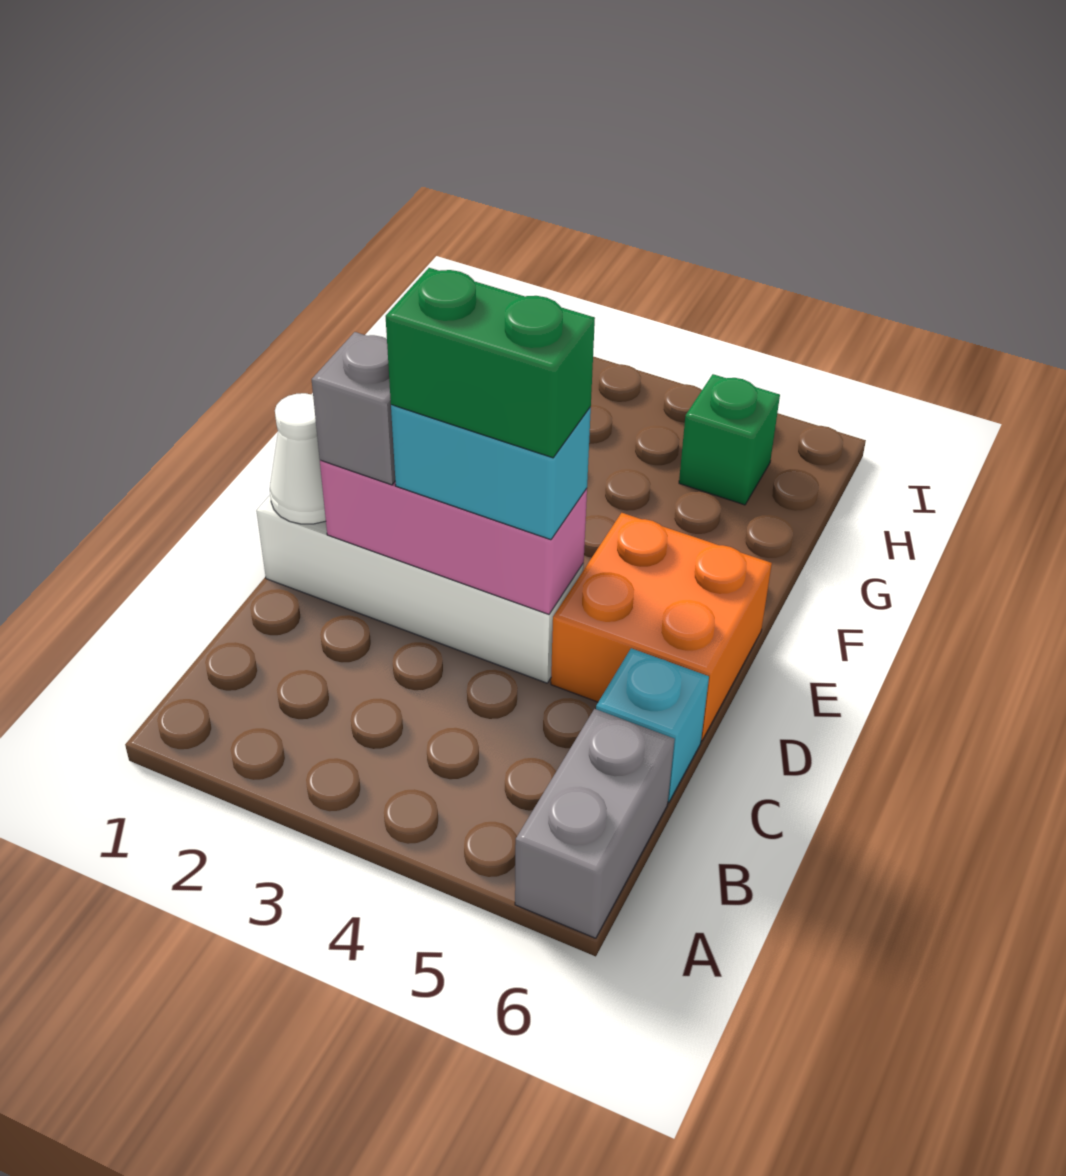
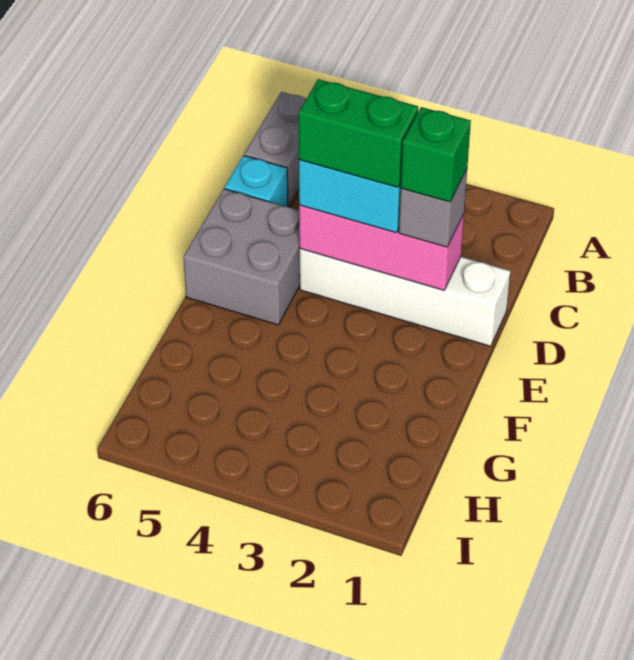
white 1x1 cone [270,393,326,524] -> none
orange 2x2 brick [551,513,772,741] -> grey 2x2 brick [183,189,300,325]
green 1x1 brick [679,374,780,505] -> green 1x1 brick moved to [401,107,471,202]

